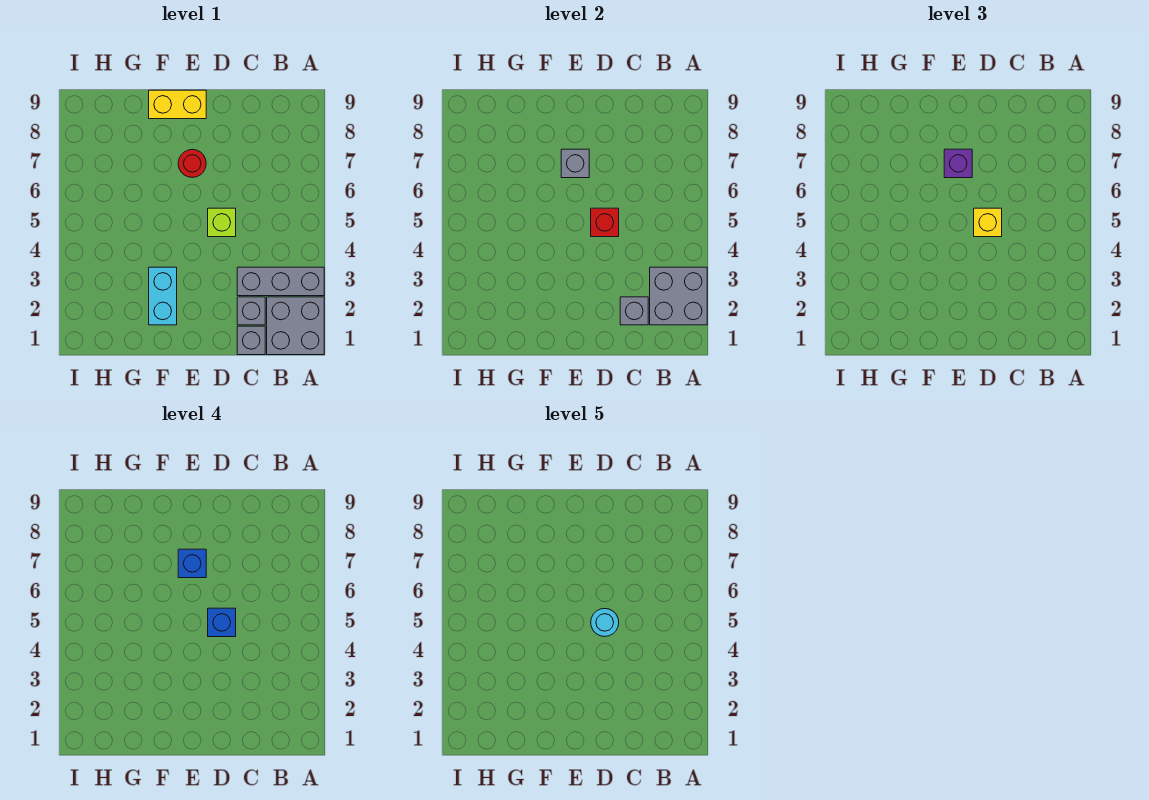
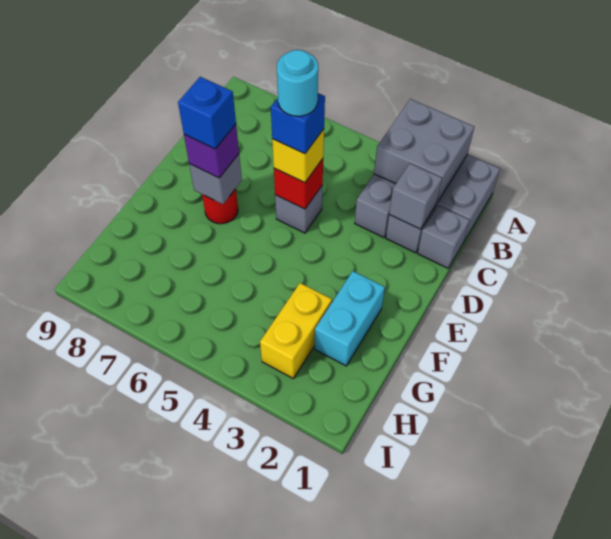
lime 1x1 brick [208,208,236,237] -> grey 1x1 brick [275,185,323,233]
yellow 1x2 brick [149,90,206,119] -> yellow 1x2 brick moved to [260,283,332,378]
cyan 1x2 brick [149,267,177,325] -> cyan 1x2 brick turned to [315,271,385,366]

